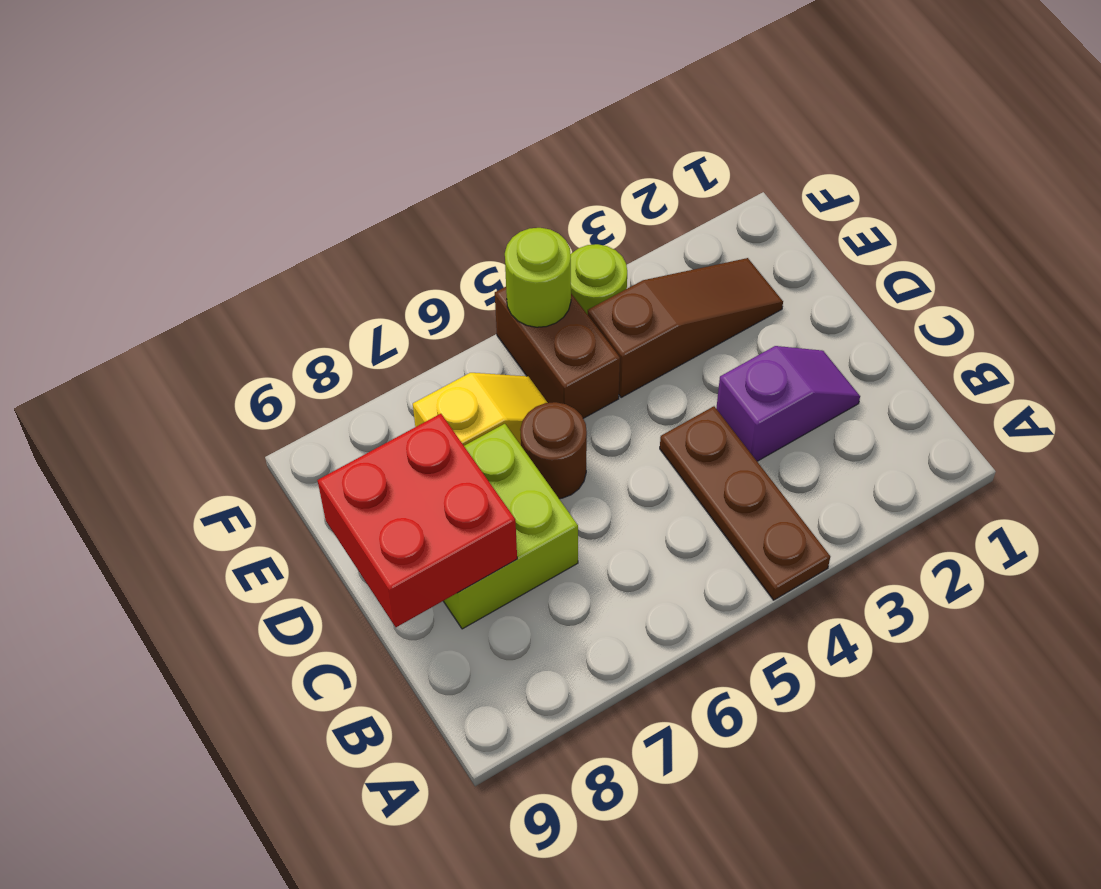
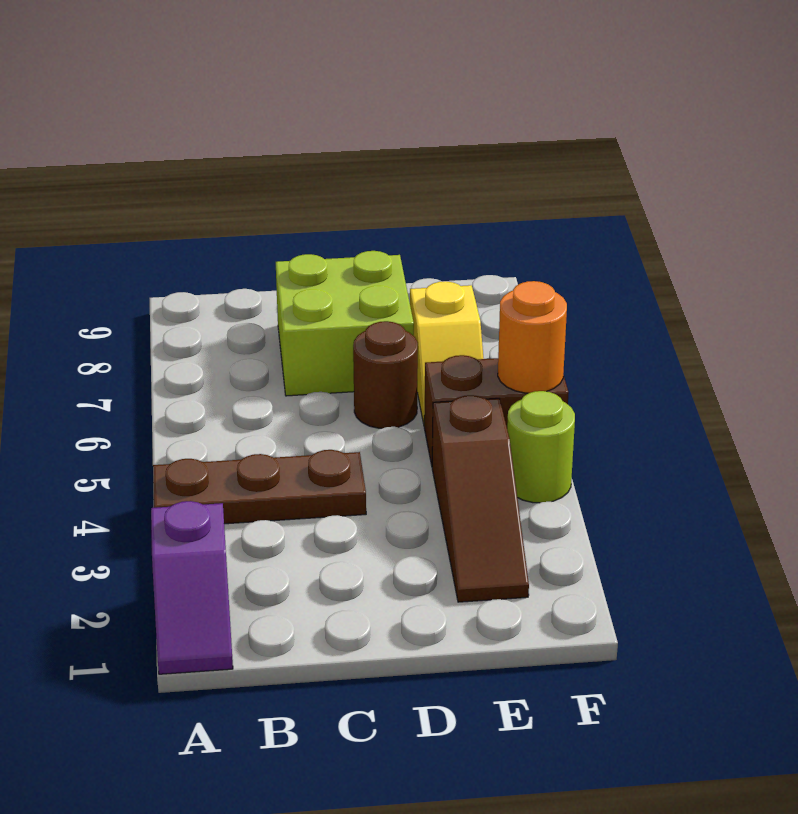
purple 1x2 slope [716,346,860,461] -> purple 1x2 slope moved to [151,501,233,674]
red 2x2 brick [318,414,517,627] -> none
lime 1x1 round brick [505,228,571,327] -> orange 1x1 round brick [498,281,567,393]

